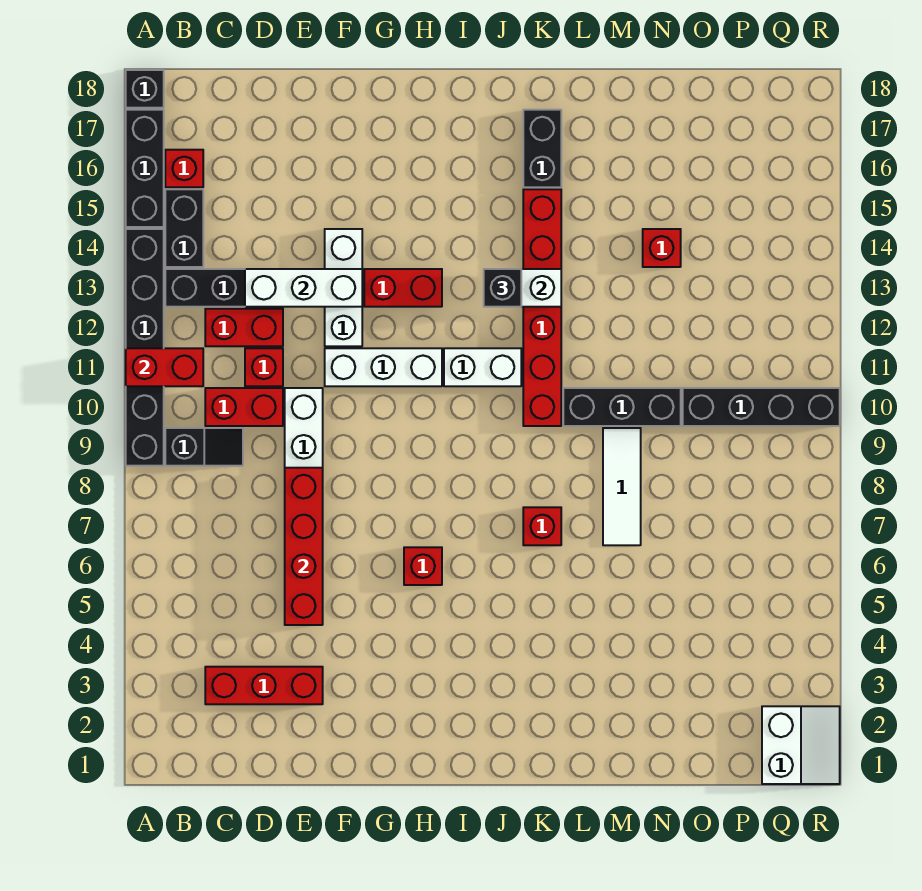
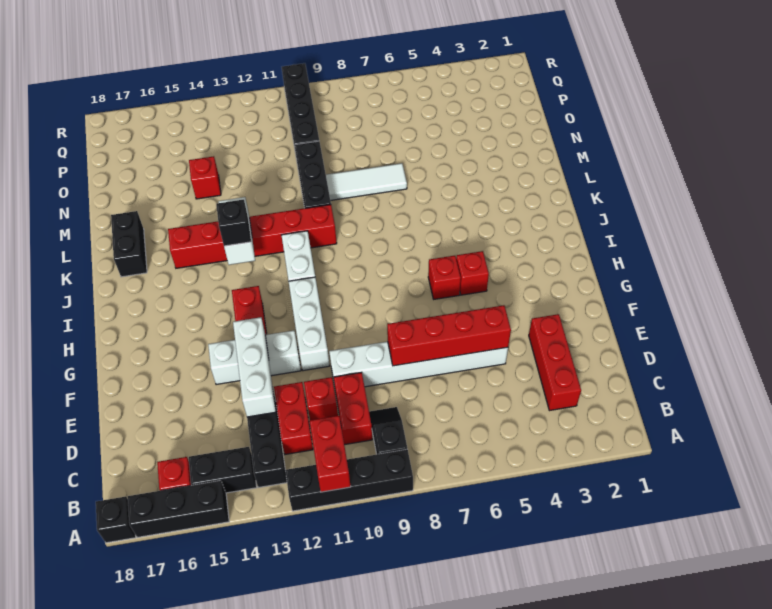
black 1x6 brick [126,229,164,466] -> black 1x4 brick [285,449,413,511]
red 1x1 brick [523,507,561,545] -> red 1x1 brick moved to [456,251,489,295]
black 1x2 brick [523,110,561,187] -> black 1x2 brick turned to [111,211,147,277]
white 2x2 slope [762,706,840,784] -> none

